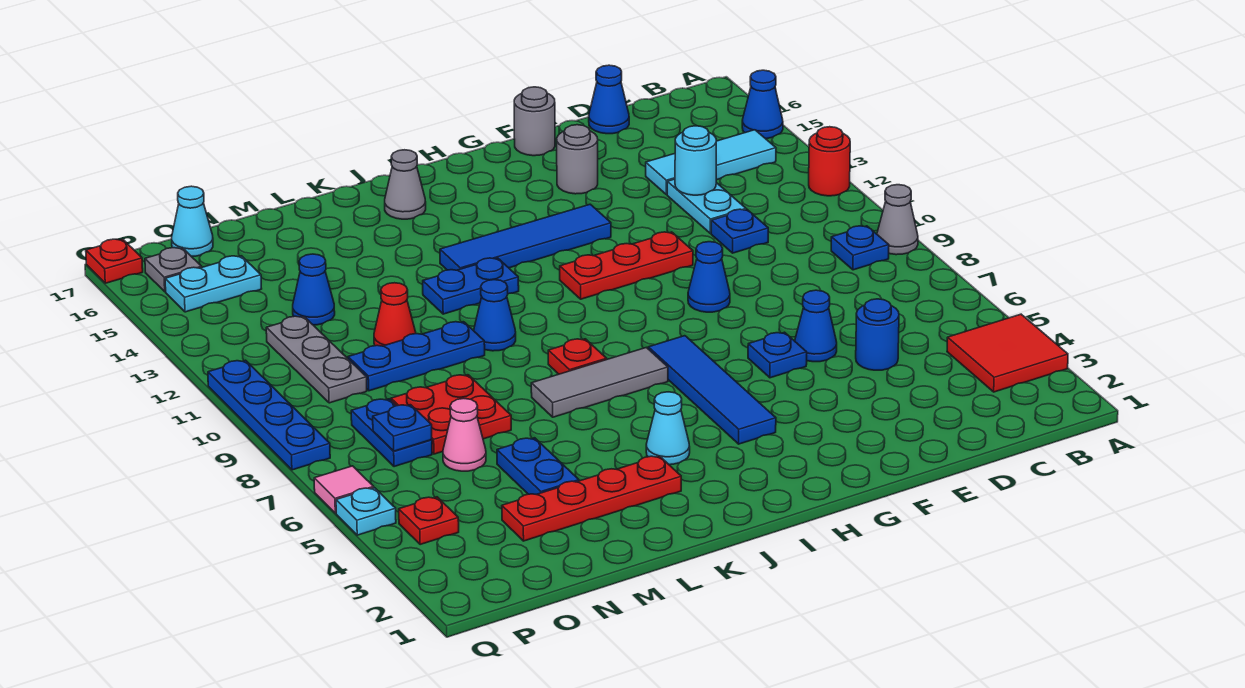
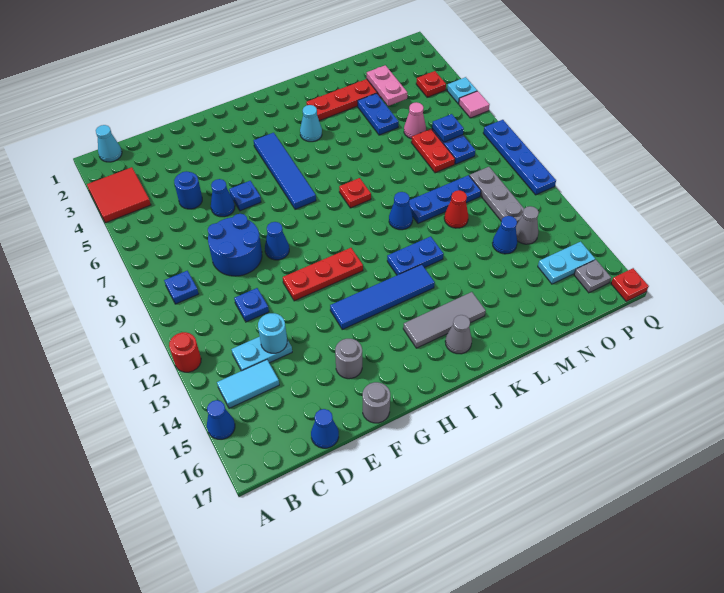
grey 1x1 cone [877,185,918,255] -> grey 1x1 cone moved to [516,206,539,244]
cyan 1x3 tile [646,130,776,195] -> cyan 1x2 tile [217,360,279,408]
none -> blue 2x2 round brick [208,214,262,276]
cyan 1x2 plate [667,179,746,234] -> cyan 1x2 plate turned to [231,337,292,371]
grey 1x3 tile [531,347,668,417] -> grey 1x3 tile moved to [403,292,486,348]
red 2x2 plate [391,375,511,454] -> red 1x2 plate [411,129,455,173]
none -> pink 1x2 plate [367,65,407,106]
cyan 1x1 cone [172,186,213,256] -> cyan 1x1 cone moved to [96,125,122,162]

